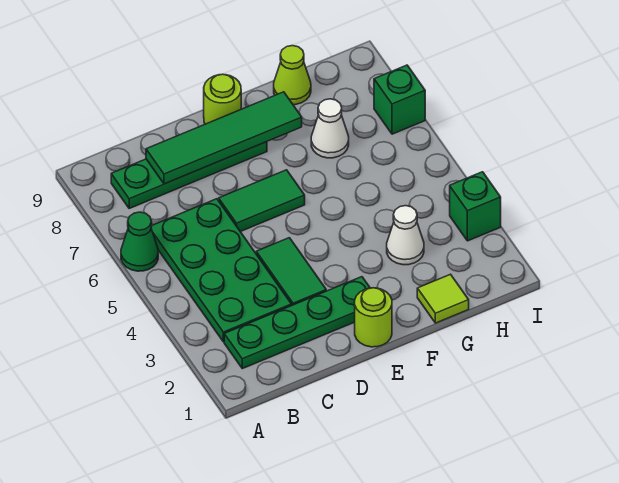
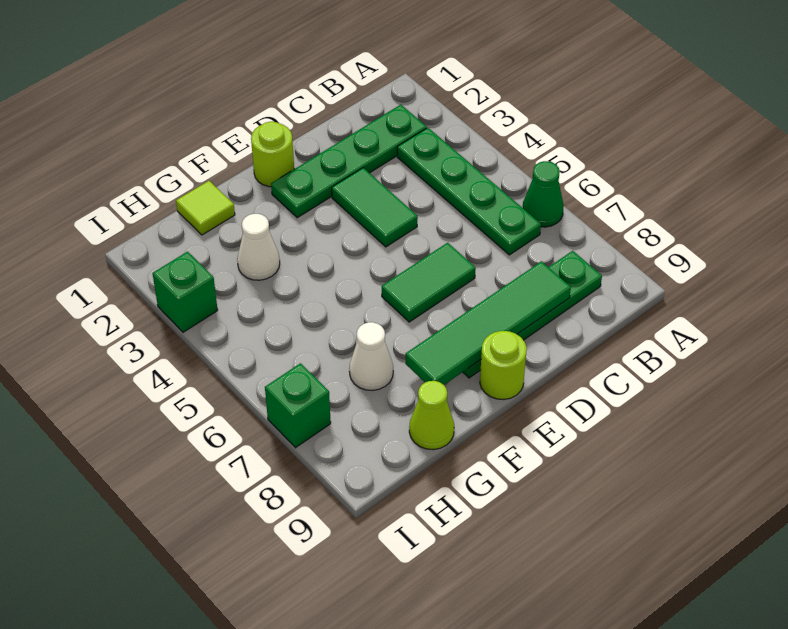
green 2x4 plate [151,199,291,342] -> green 1x4 plate [397,128,541,255]

